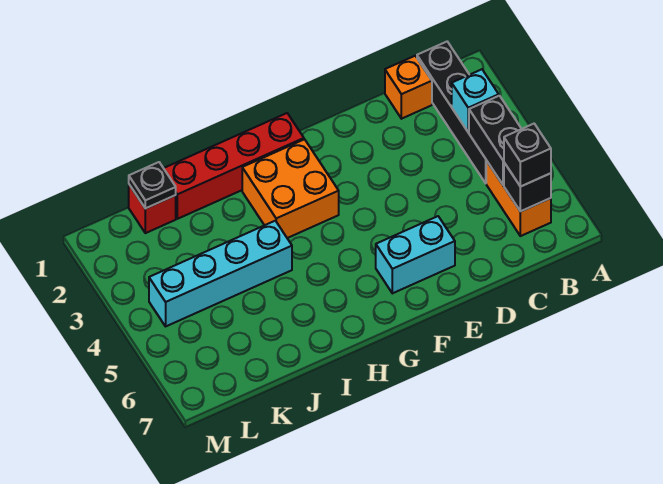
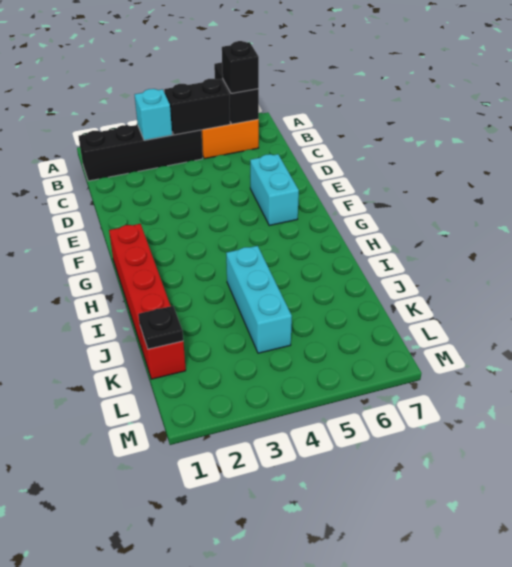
black 1x1 brick [504,163,551,211] -> black 1x2 brick [214,62,259,124]
orange 1x1 brick [385,56,432,119] -> none
orange 2x2 brick [242,139,339,238] -> none
cyan 1x4 brick [149,221,292,326] -> cyan 1x3 brick [226,246,292,353]

